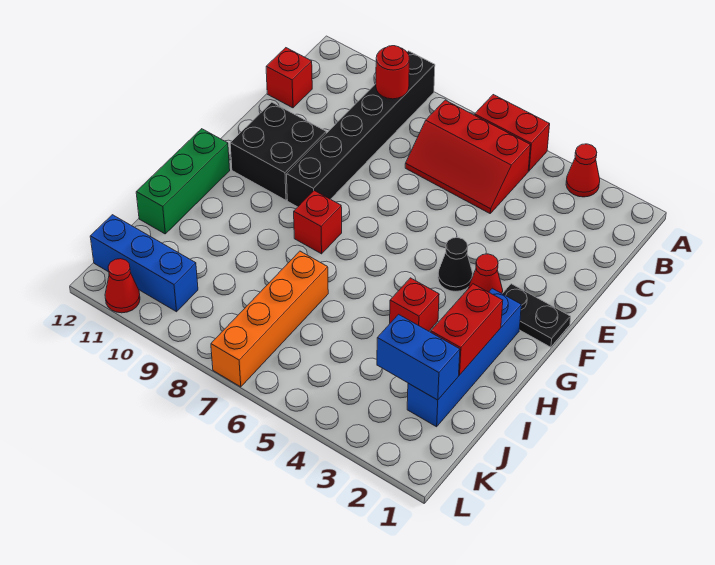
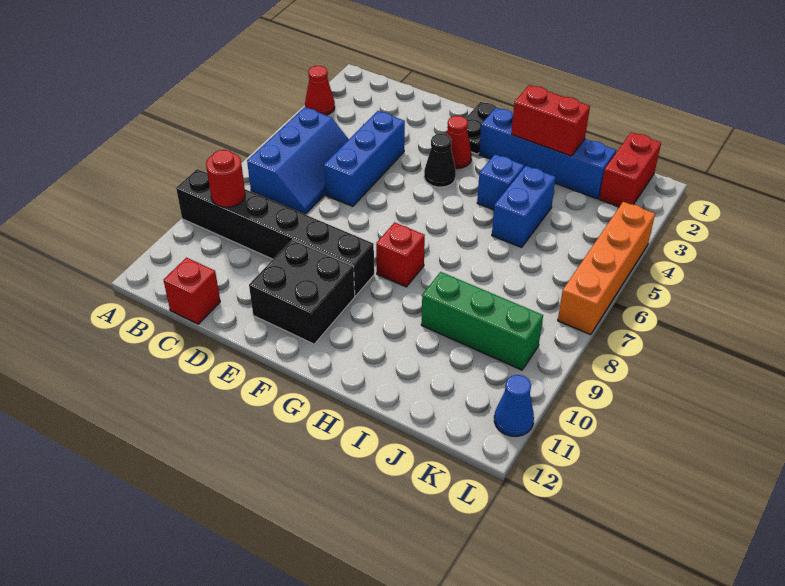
red 1x2 brick [475,95,550,171] -> red 1x2 brick moved to [599,132,661,207]
red 2x3 slope [405,100,530,213] -> blue 2x3 slope [247,107,349,214]
green 1x3 brick [136,129,230,234] -> green 1x3 brick moved to [421,272,543,370]
red 1x1 brick [390,278,439,331] -> blue 1x1 brick [477,154,524,210]
orange 1x4 brick [211,251,328,387] -> orange 1x4 brick turned to [558,202,655,335]
blue 1x2 brick [377,314,460,400] -> blue 1x2 brick moved to [492,166,556,247]
blue 1x3 brick [90,215,198,312] -> blue 1x3 brick moved to [324,111,405,206]
red 1x1 cone [105,259,140,313] -> blue 1x1 cone [494,375,534,436]

